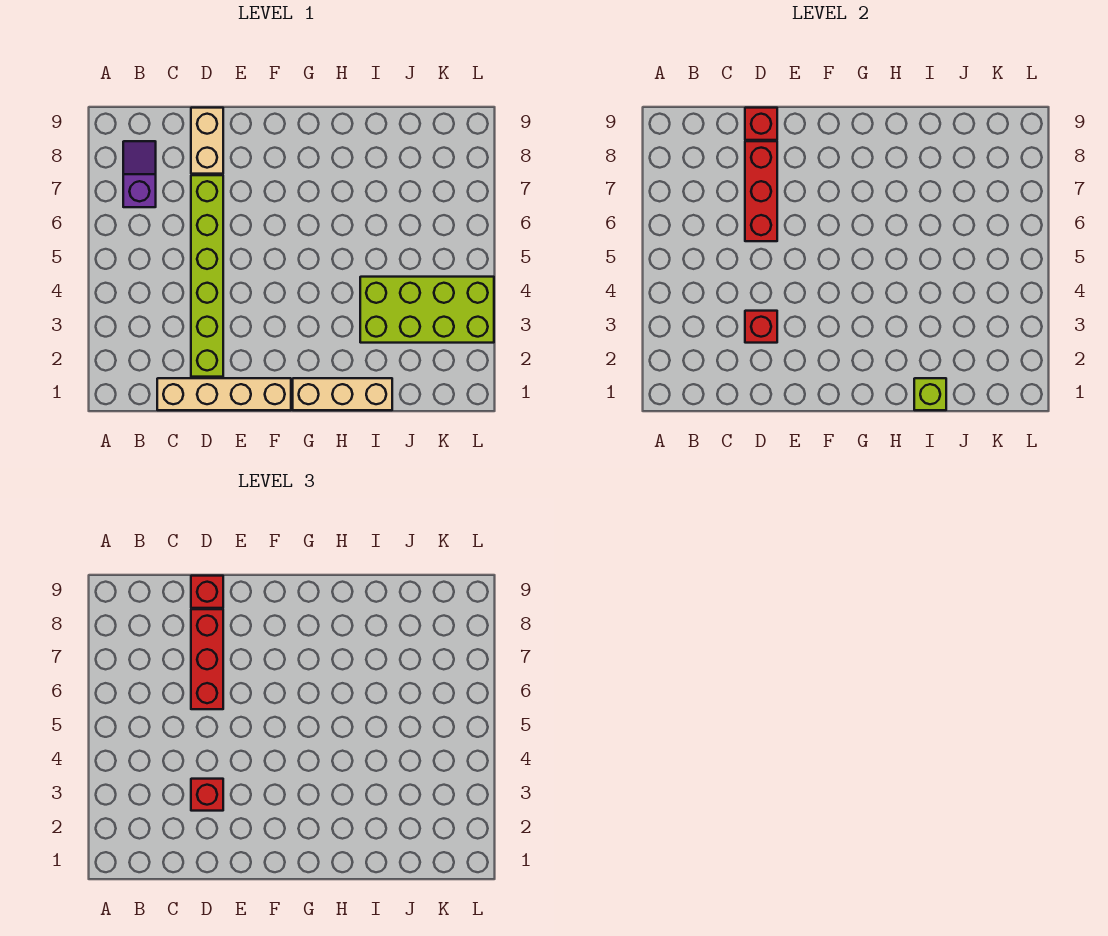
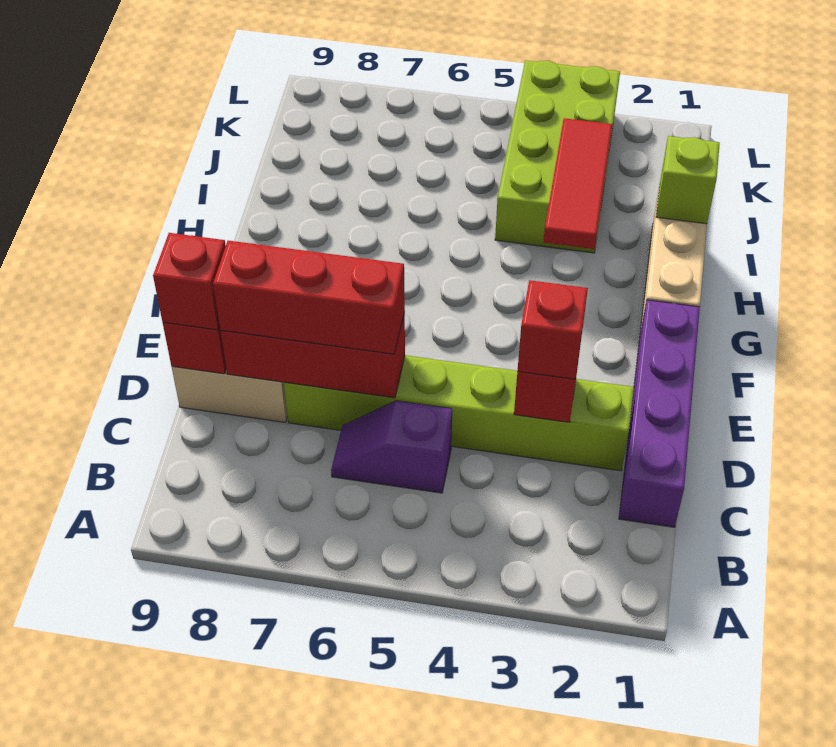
purple 1x2 slope [123,141,156,207] -> purple 1x2 slope moved to [331,401,452,493]
tan 1x4 brick [157,378,291,410] -> purple 1x4 brick [619,300,700,527]
none -> red 1x3 tile [544,118,613,249]

